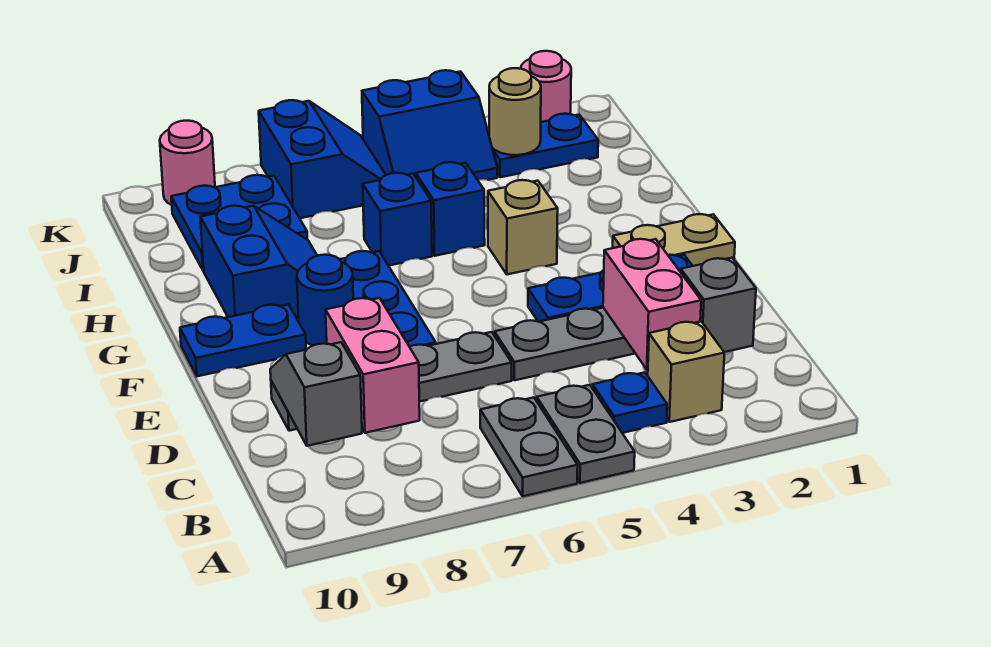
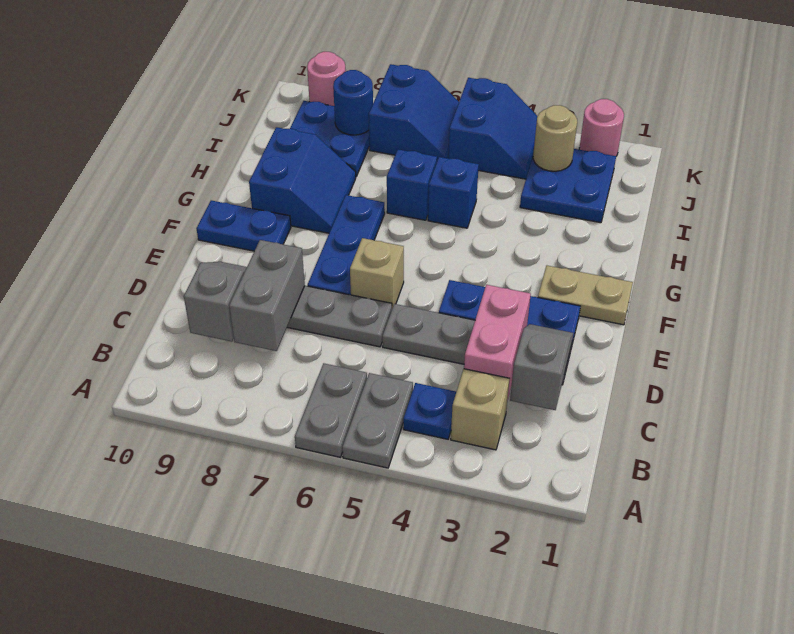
pink 1x2 brick [326,298,420,433] -> grey 1x2 brick [229,240,305,351]
blue 1x1 round brick [297,255,353,345] -> blue 1x1 round brick moved to [333,70,373,135]
tan 1x1 brick [488,180,558,274] -> tan 1x1 brick moved to [350,238,404,308]
blue 1x2 plate [488,114,598,177] -> blue 2x2 plate [520,149,616,223]
blue 2x2 slope [362,70,497,180] -> blue 2x2 slope turned to [448,78,537,179]

